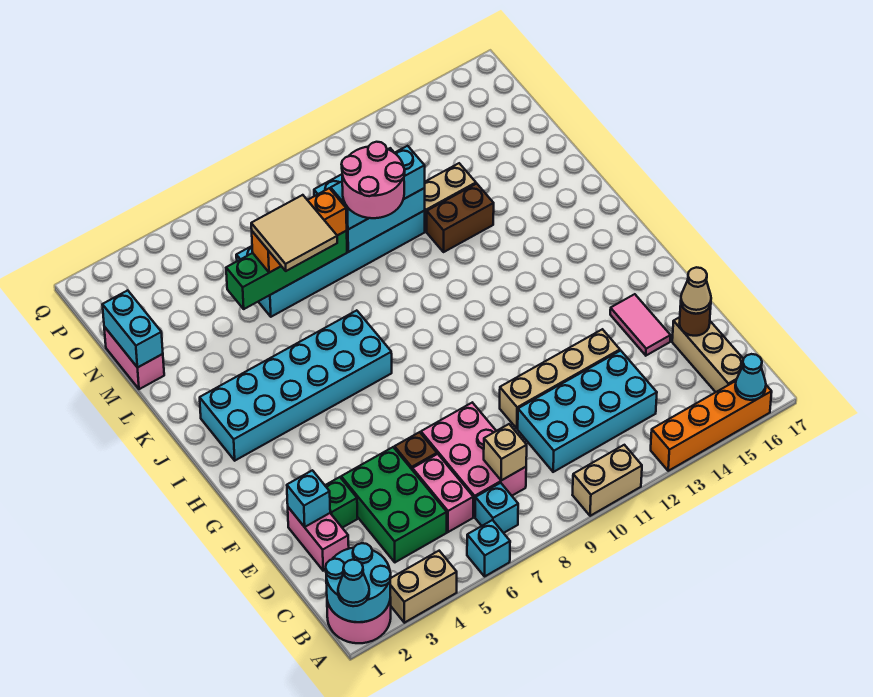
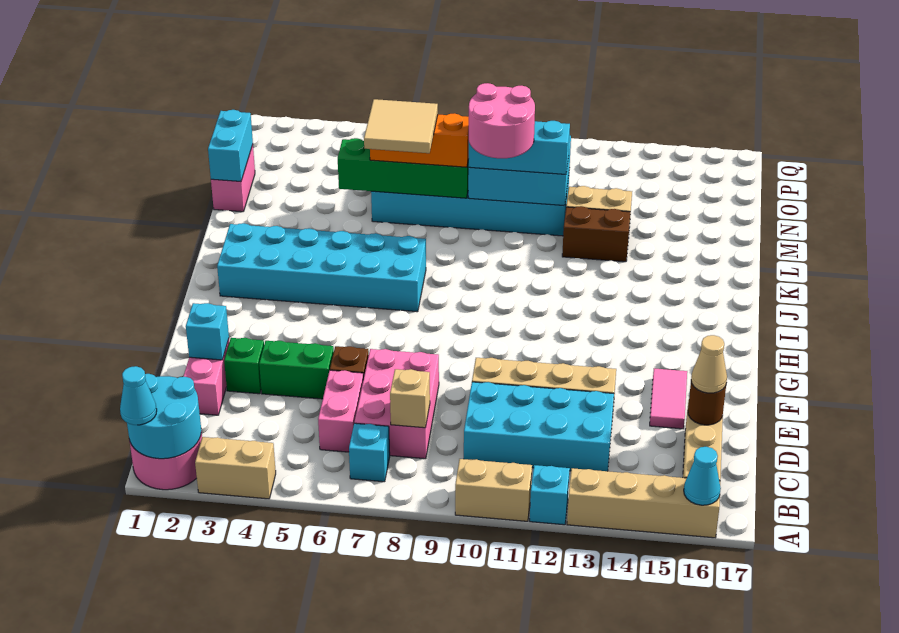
cyan 1x1 brick [467,520,510,576] -> cyan 1x1 brick moved to [530,465,570,525]
orange 1x4 brick [651,381,772,471] -> tan 1x4 brick [567,468,720,538]
green 2x3 brick [341,447,447,562] -> green 1x2 brick [259,341,334,399]

